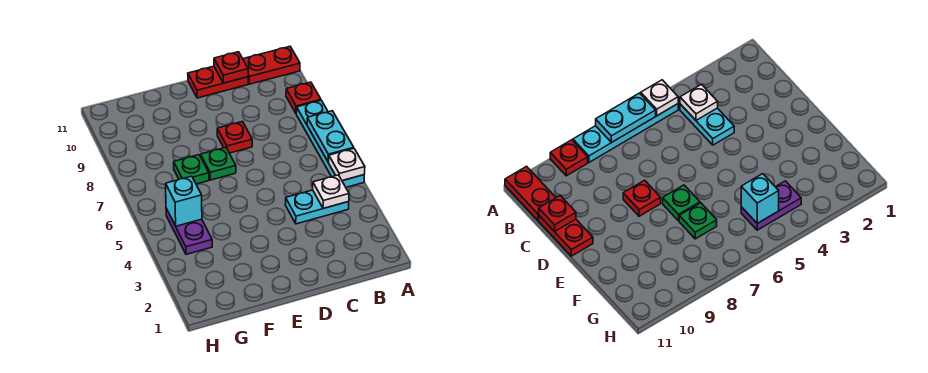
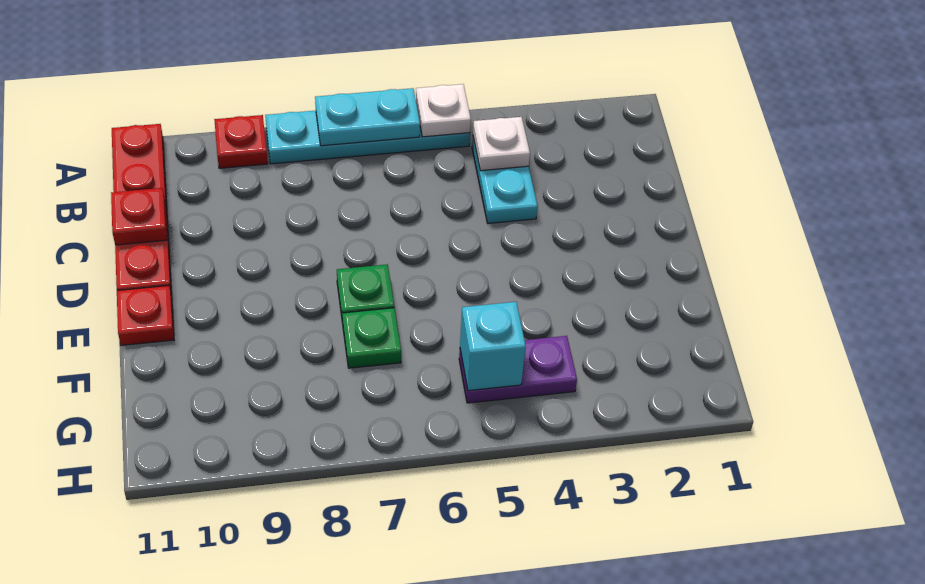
red 1x1 plate [217,121,252,153] -> red 1x1 plate moved to [117,285,174,345]

